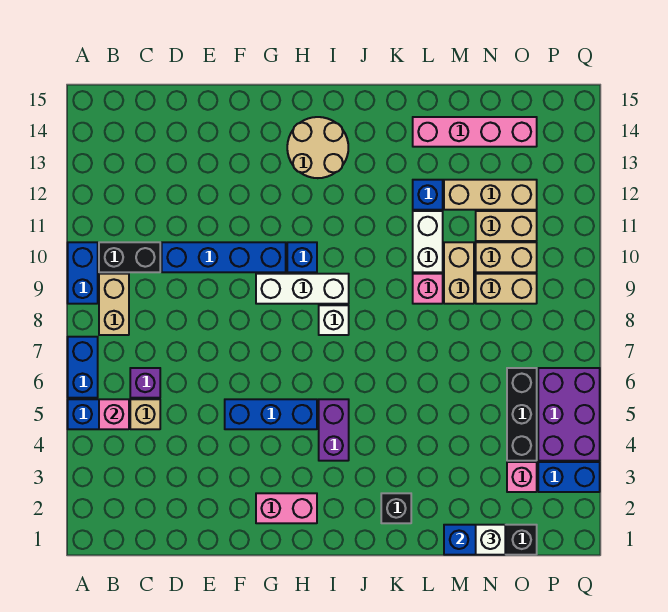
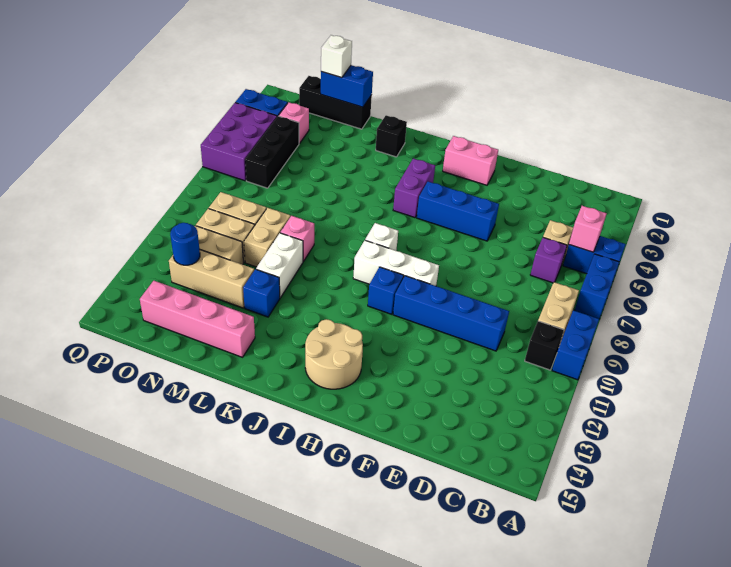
black 1x2 brick [99,242,160,272] -> black 1x1 brick [525,321,564,370]
none -> blue 1x1 round brick [170,223,200,265]

